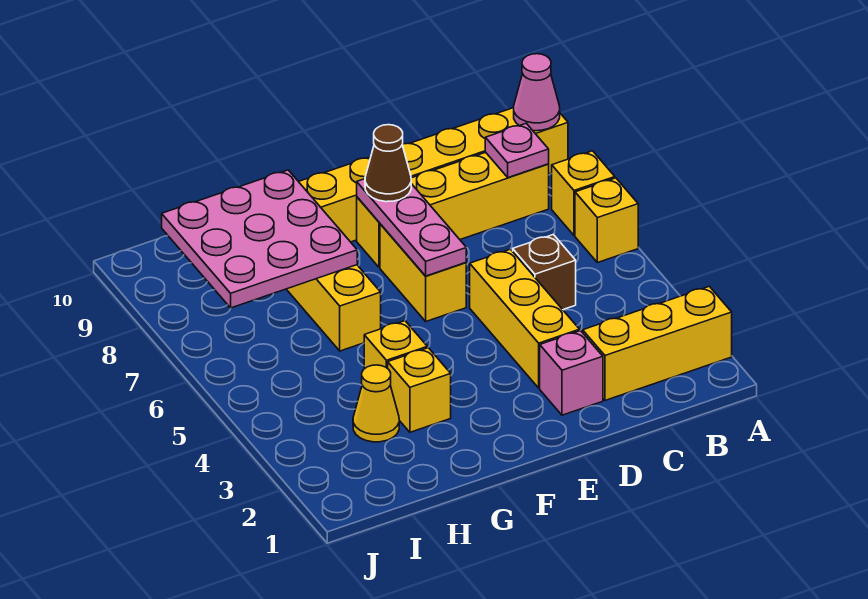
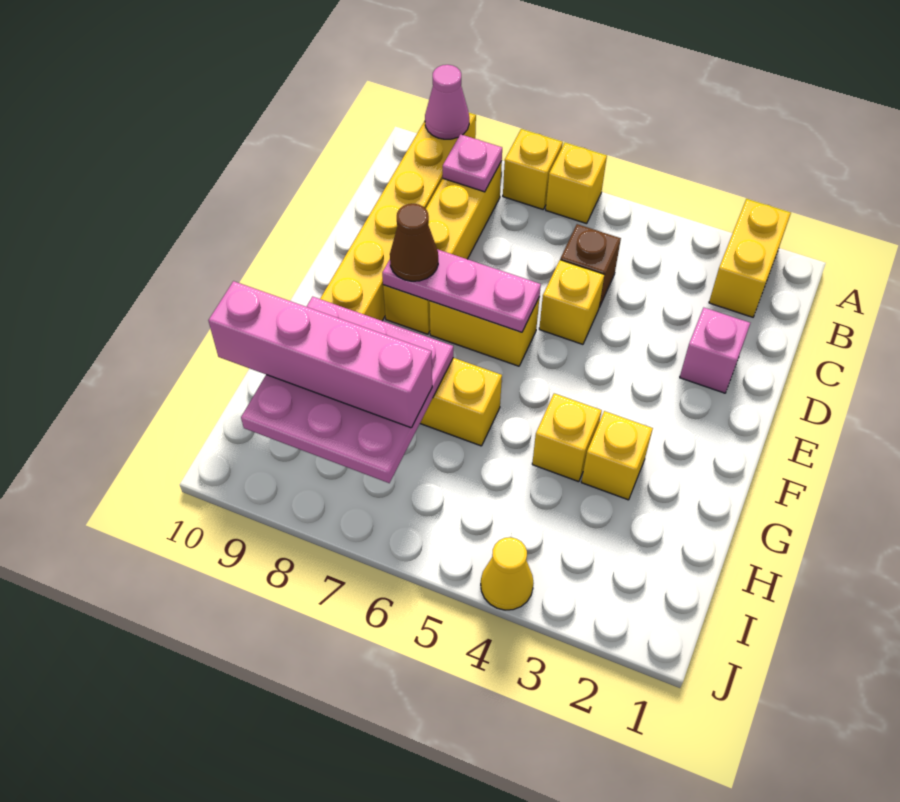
yellow 1x3 brick [583,286,732,400] -> yellow 1x2 brick [709,199,791,317]
yellow 1x3 brick [470,249,580,388] -> yellow 1x1 brick [539,260,604,344]
yellow 1x1 cone [353,365,399,442] -> yellow 1x1 cone moved to [481,537,534,610]
none -> pink 1x4 brick [208,281,432,428]

